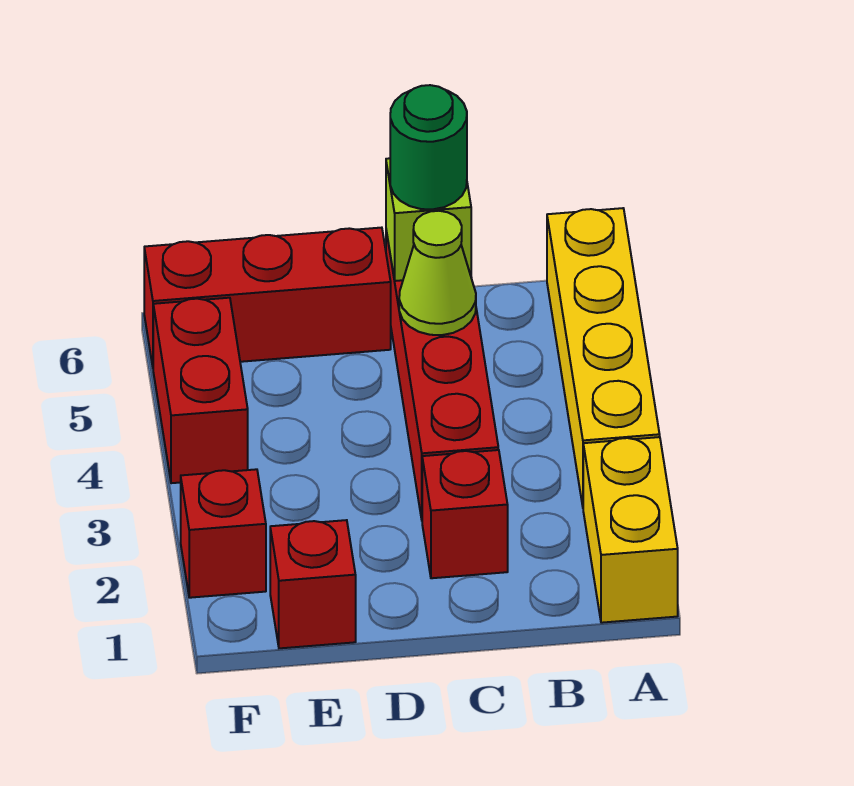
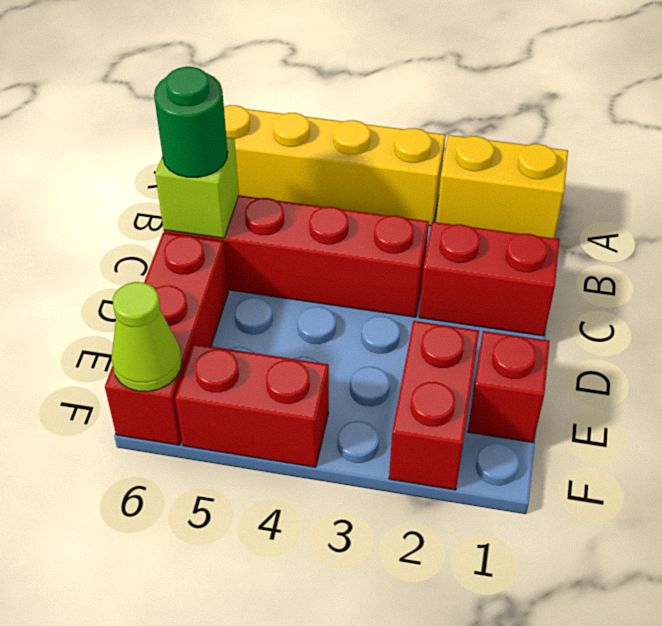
red 1x1 brick [422,450,508,578] -> red 1x2 brick [419,222,559,336]
lime 1x1 cone [399,211,476,335] -> lime 1x1 cone moved to [111,282,182,392]
red 1x1 brick [181,469,266,598] -> red 1x2 brick [389,321,479,490]

